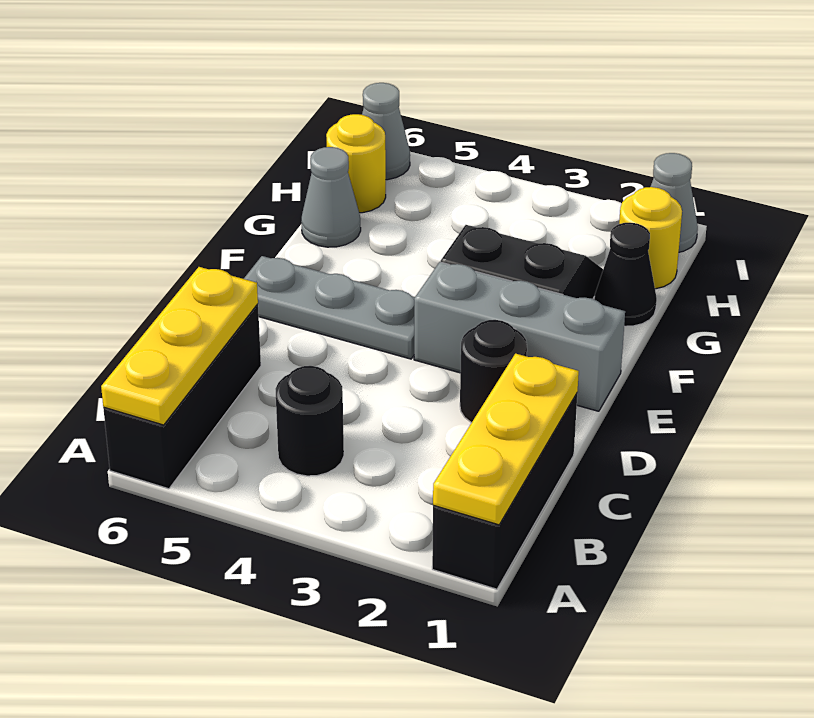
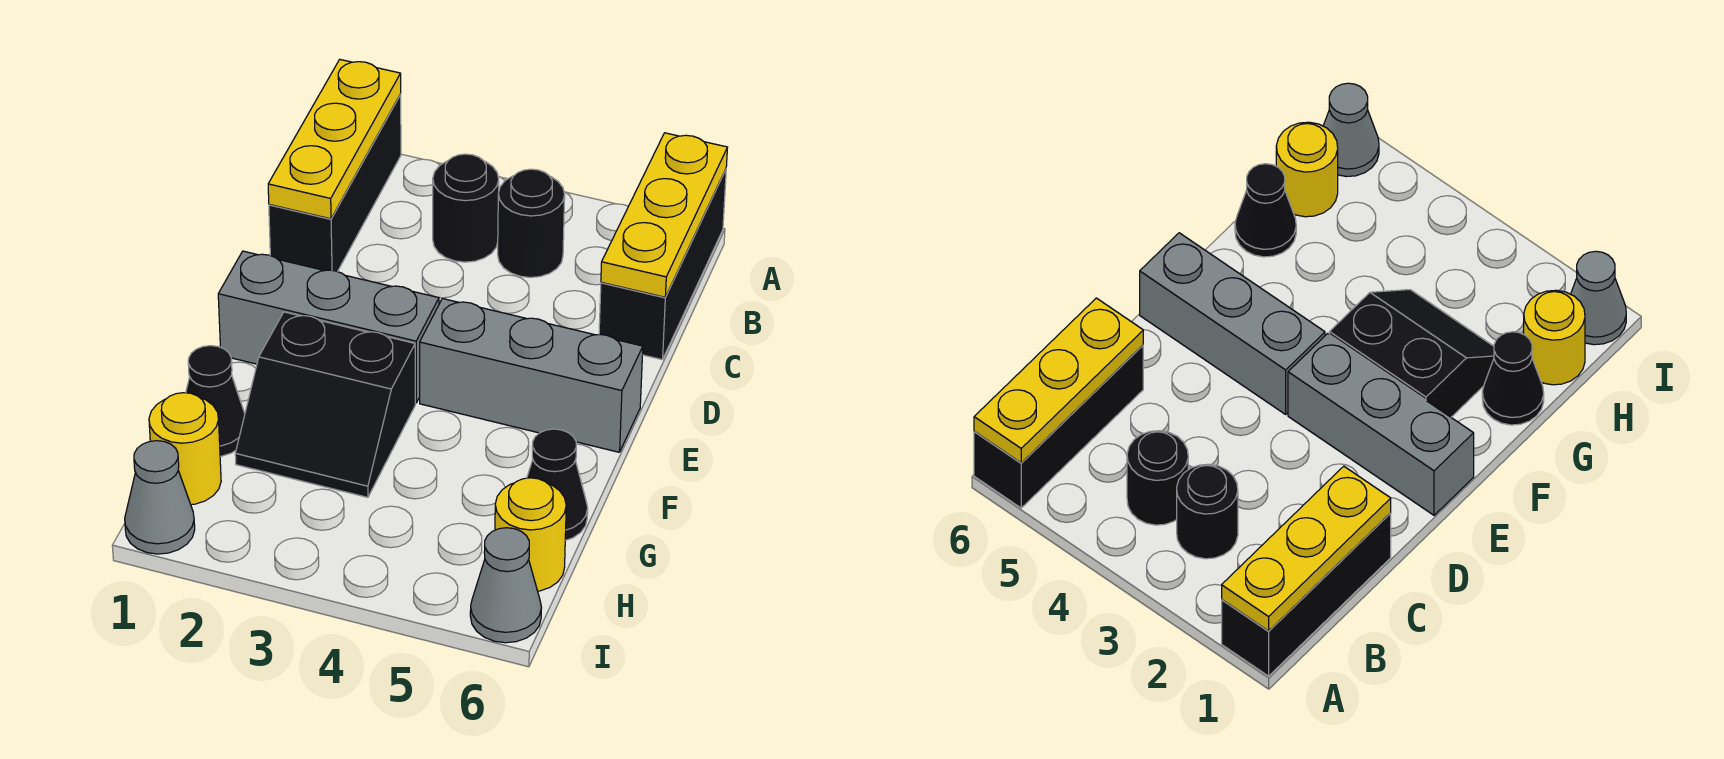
black 1x1 round brick [460,320,527,423] -> black 1x1 round brick moved to [433,154,499,262]
grey 1x3 plate [244,256,415,359] -> grey 1x3 brick [420,299,643,452]
grey 1x1 cone [301,147,361,247] -> black 1x1 cone [527,429,588,540]

